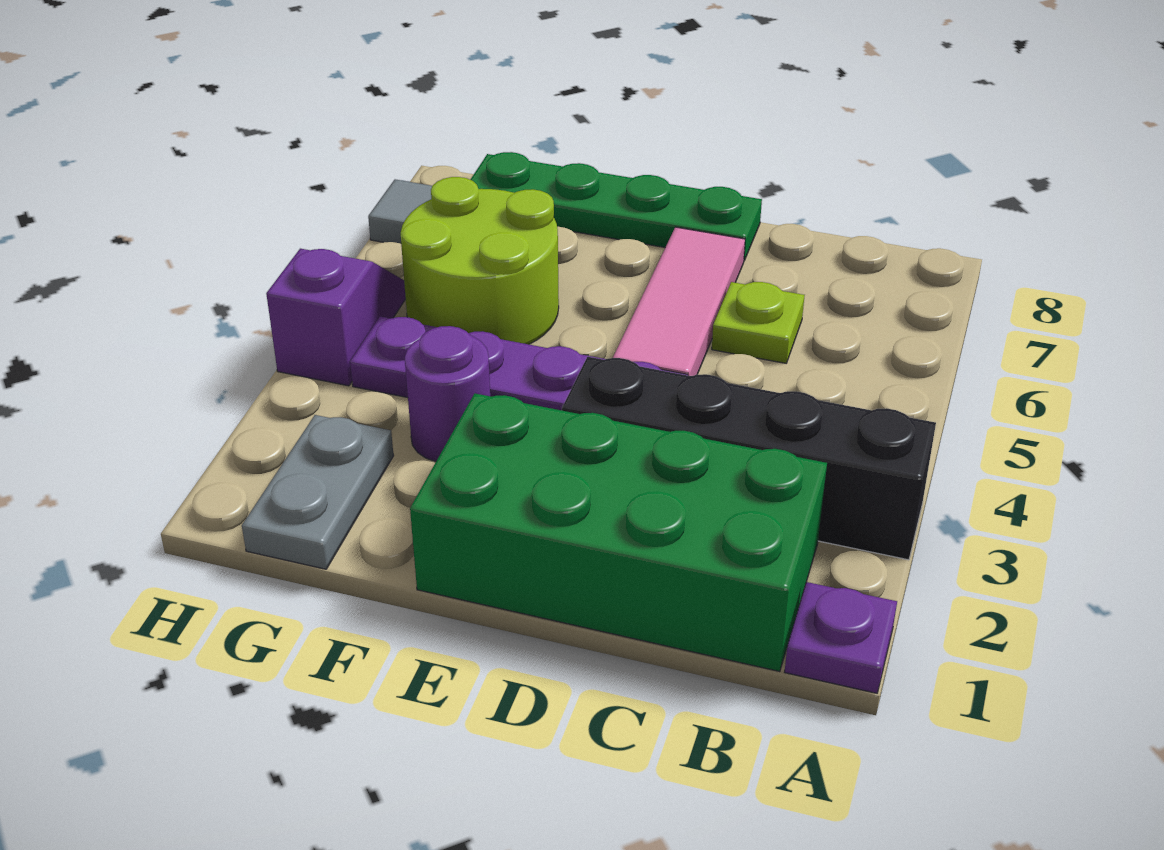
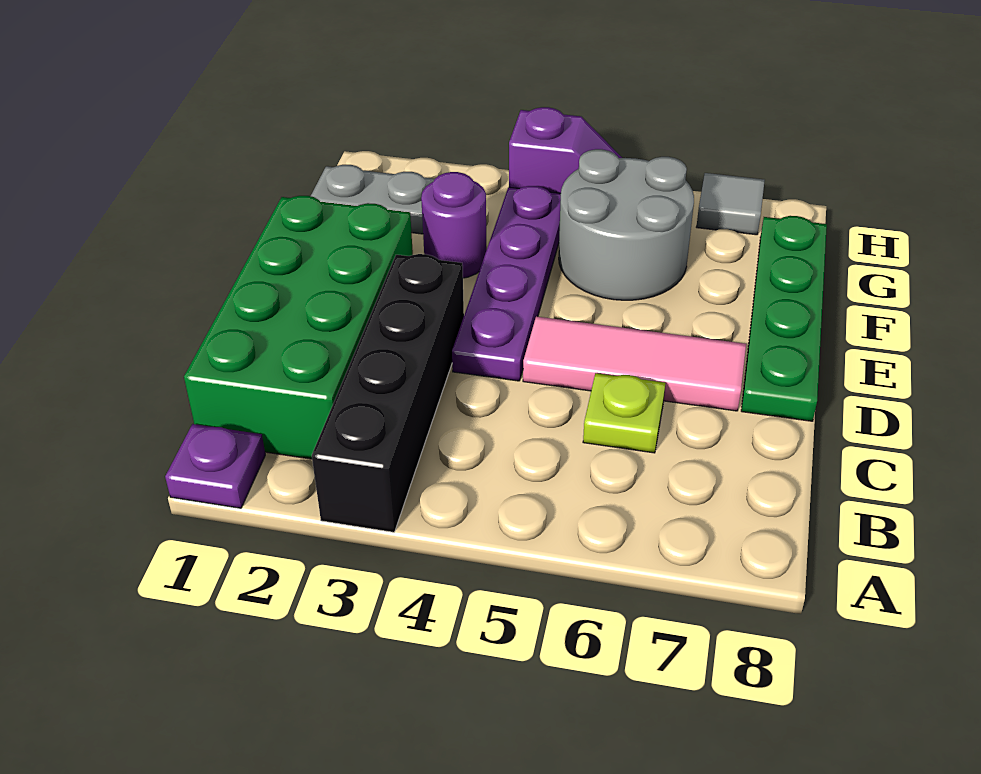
lime 2x2 round brick [401,177,559,344] -> grey 2x2 round brick [559,149,694,300]

